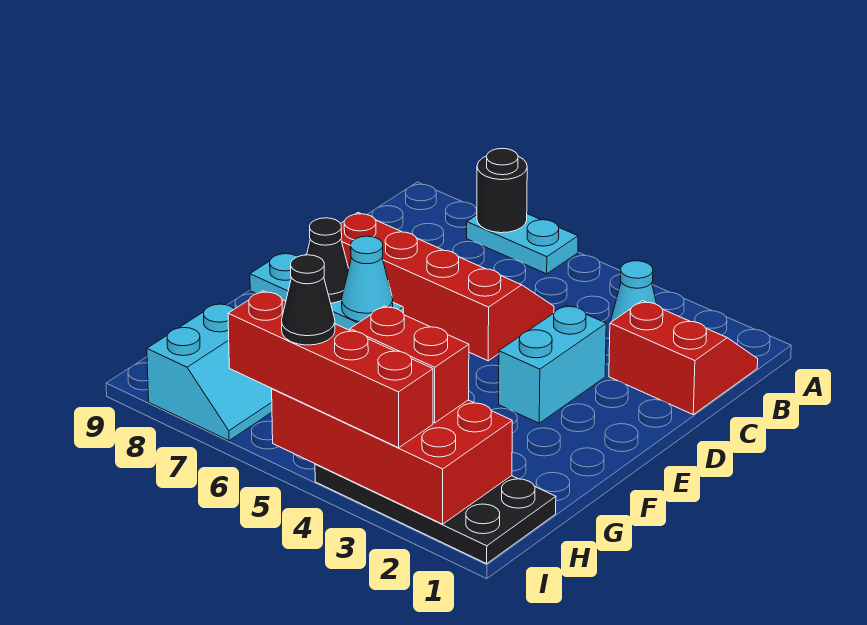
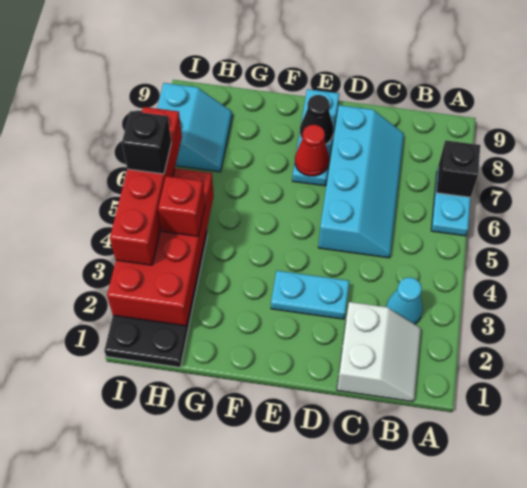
black 1x1 round brick [477,149,527,233] -> black 1x1 brick [436,140,480,197]
red 2x2 slope [609,301,758,414] -> white 2x2 slope [337,302,421,402]
red 2x4 slope [341,213,554,361] -> cyan 2x4 slope [318,105,404,258]
cyan 1x2 brick [499,305,606,423] -> cyan 1x2 plate [271,271,349,319]
cyan 1x1 cone [342,236,393,322] -> red 1x1 cone [295,125,329,176]
red 1x2 brick [350,306,469,423] -> red 1x1 brick [158,176,205,236]
cyan 2x2 slope [147,303,272,441] -> cyan 2x2 slope turned to [157,83,232,172]
black 1x1 cone [282,255,335,345] -> black 1x1 brick [122,111,171,174]

